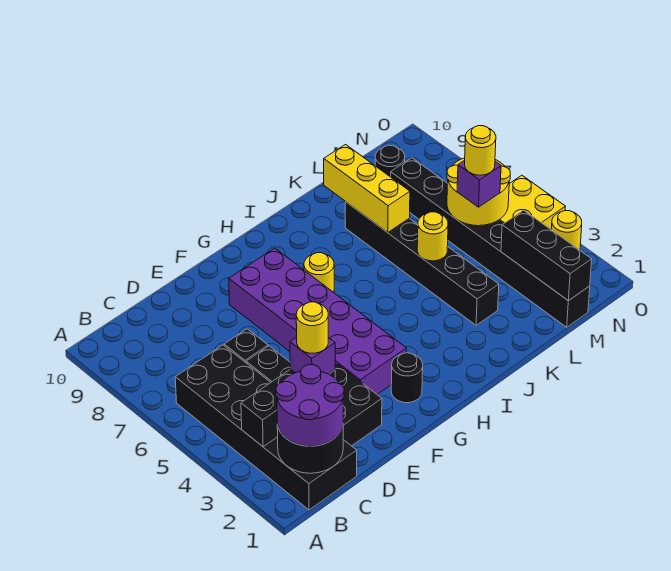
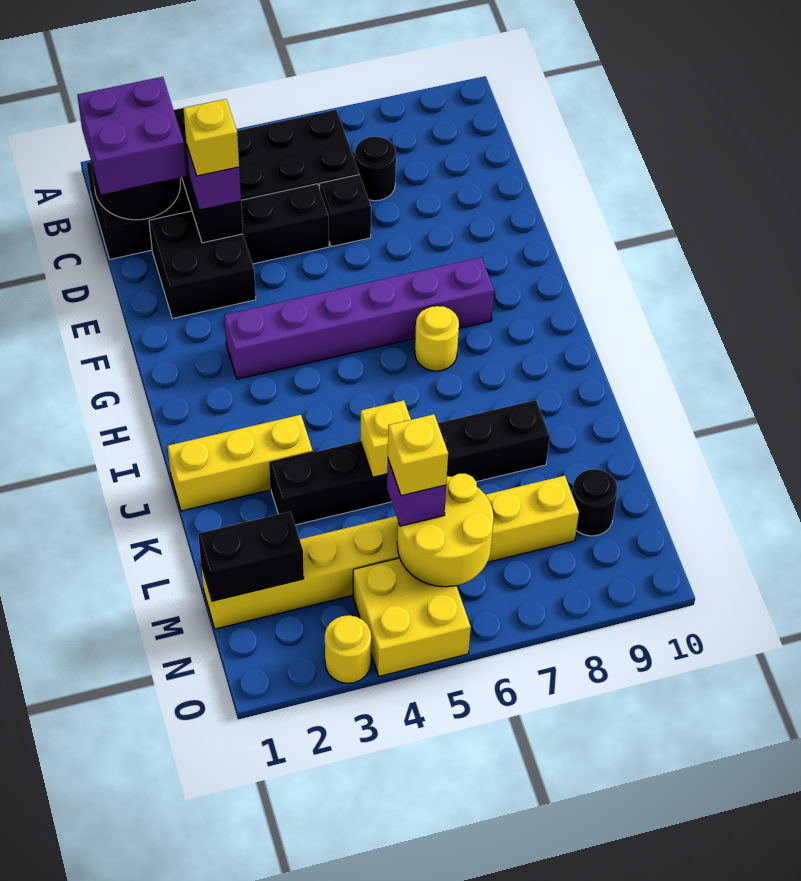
purple 2x2 round brick [276,365,344,446] -> purple 2x2 brick [77,77,187,195]
yellow 1x1 round brick [296,302,328,353] -> yellow 1x1 brick [183,99,239,176]
purple 2x6 brick [229,248,406,394] -> purple 1x6 brick [224,257,494,379]
black 1x1 round brick [391,353,423,403] -> black 1x1 round brick moved to [354,137,396,201]
yellow 1x1 round brick [417,212,448,261] -> yellow 1x1 brick [360,400,411,477]
yellow 1x3 brick [324,145,410,232] -> yellow 1x3 brick moved to [168,415,313,511]
black 1x8 brick [391,158,590,327] -> yellow 1x8 brick [201,476,579,629]
black 1x3 brick [501,210,592,301] -> black 1x2 brick [198,511,304,601]
yellow 1x1 round brick [465,126,496,175] -> yellow 1x1 brick [388,414,448,496]

